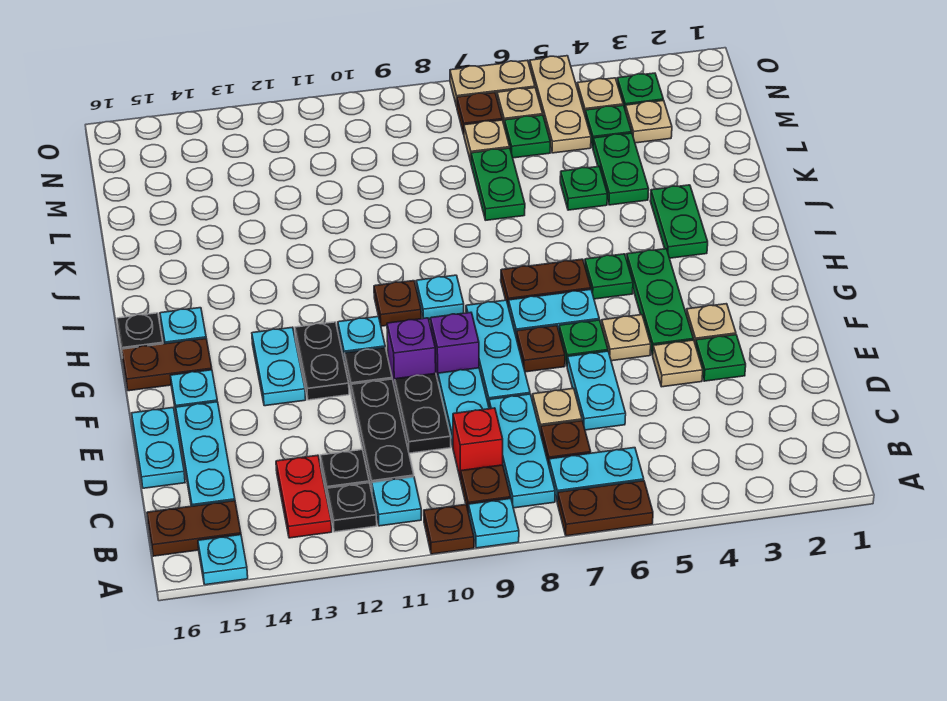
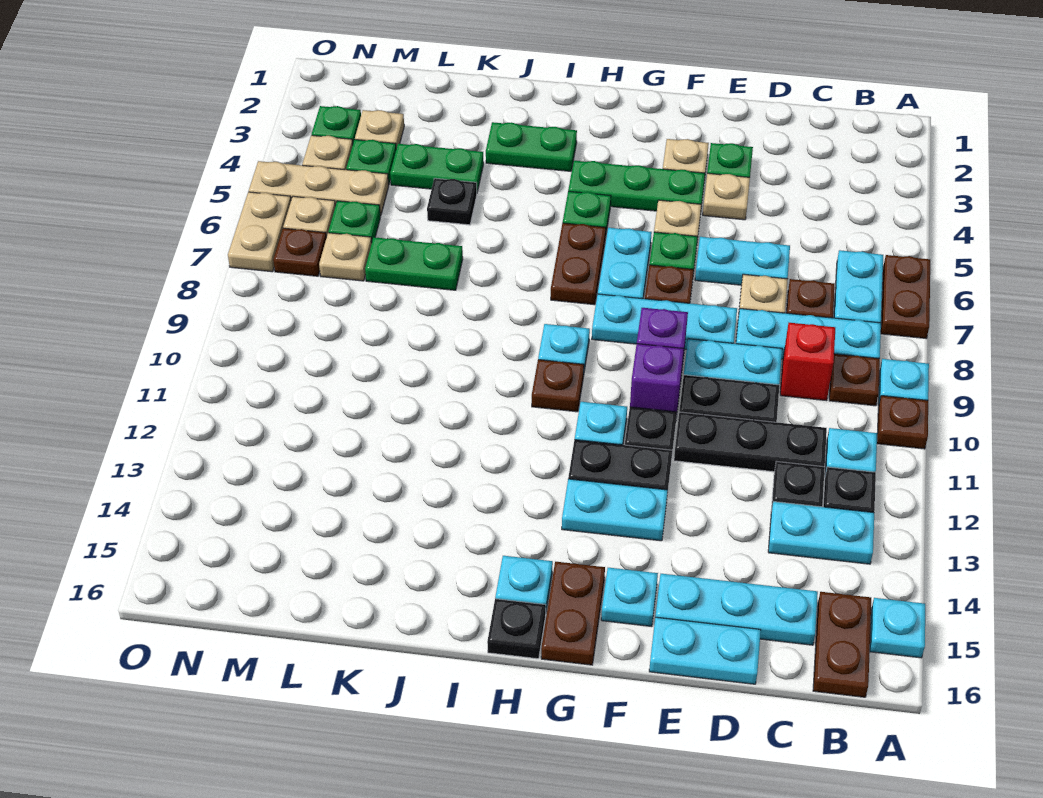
red 1x2 plate [276,455,332,538] -> cyan 1x2 plate [768,502,874,564]
green 1x1 plate [560,167,607,210] -> black 1x1 plate [427,178,477,225]

